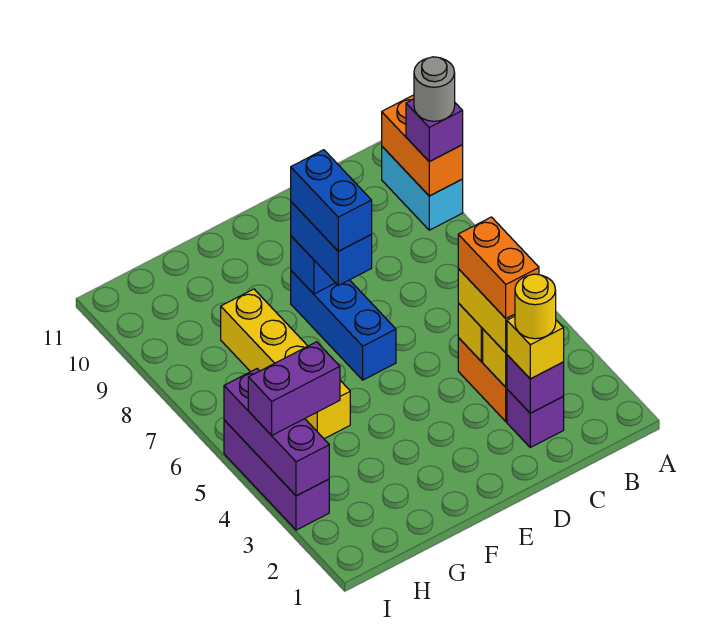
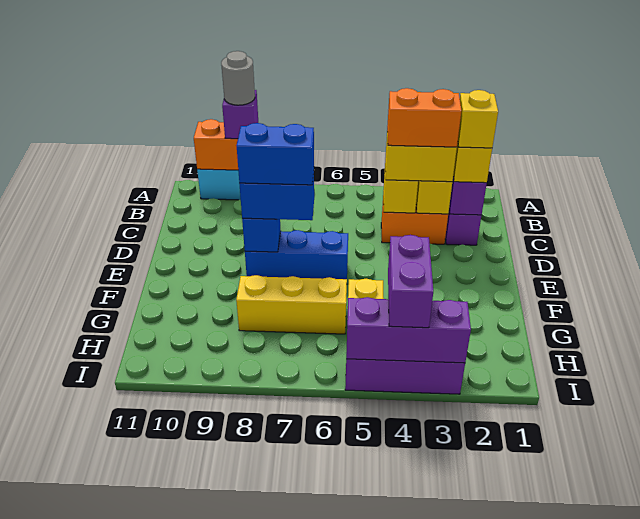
yellow 1x1 round brick [515,274,556,339] -> yellow 1x1 brick [458,90,498,148]

